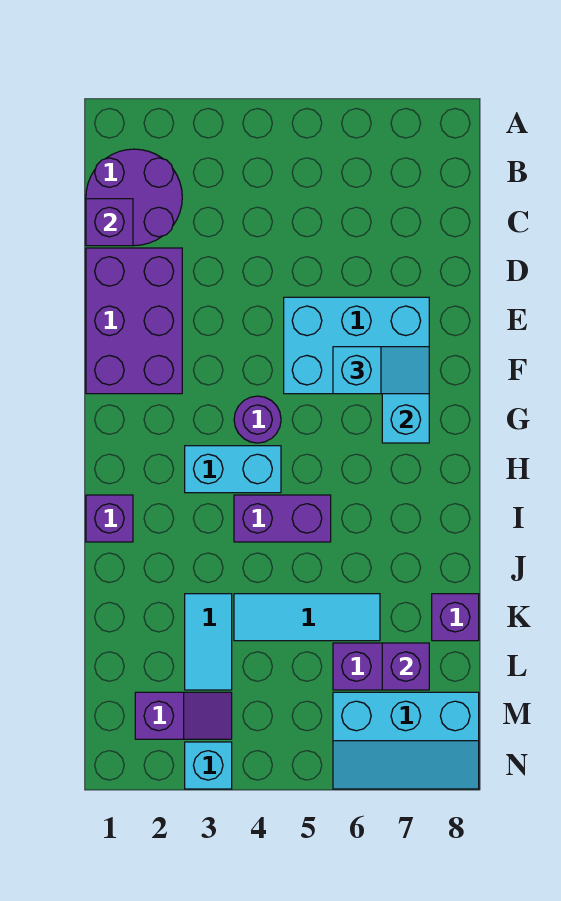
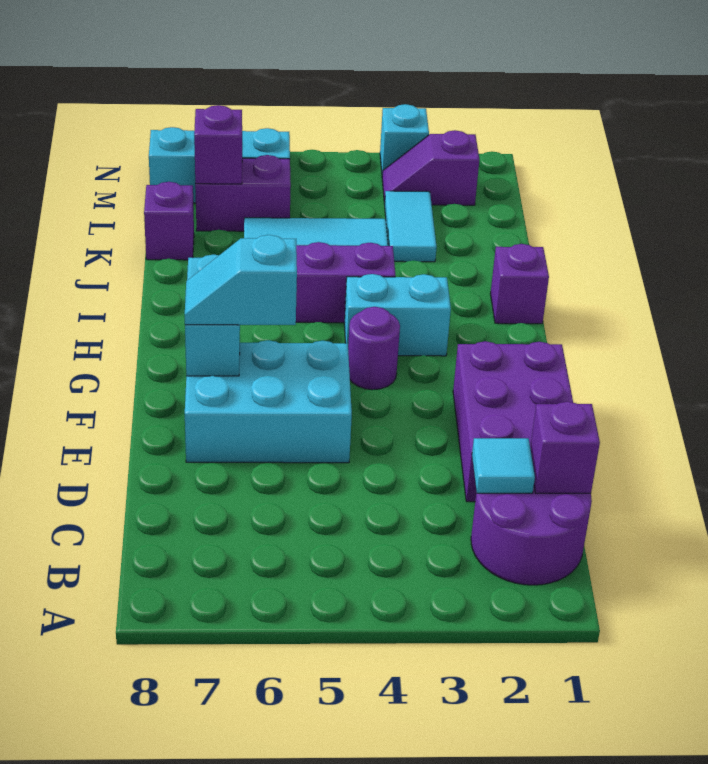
none -> cyan 1x1 tile [472,438,535,493]

